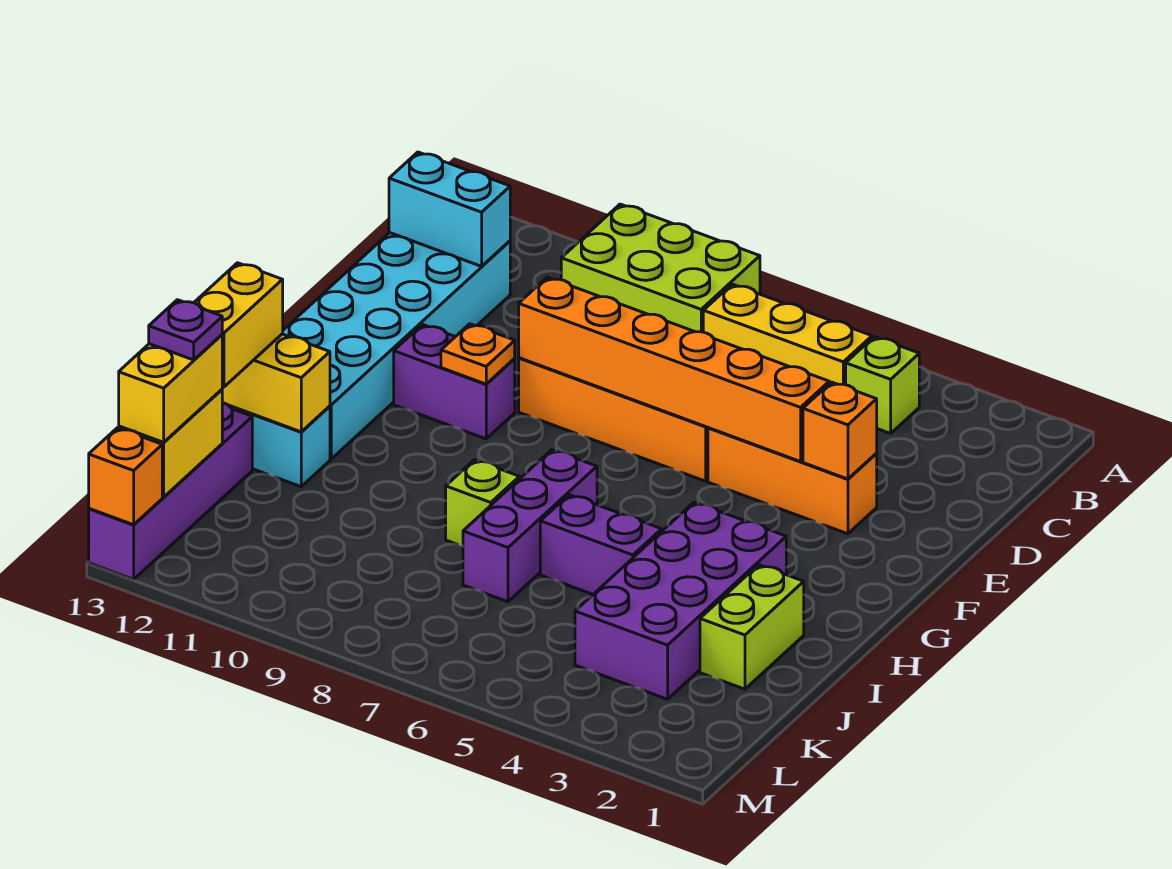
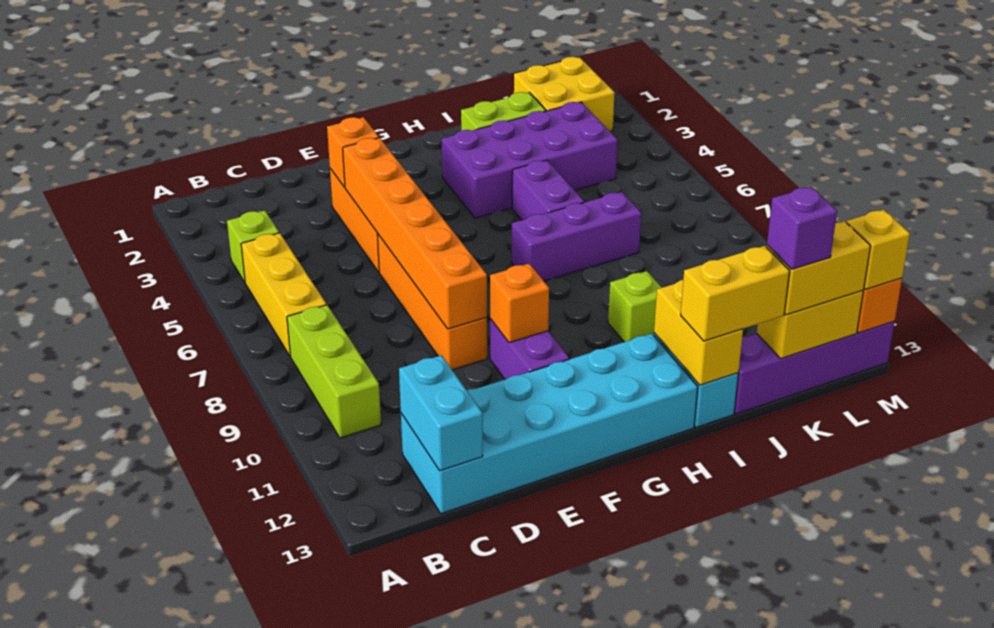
lime 2x3 brick [561,204,760,332] -> lime 1x3 brick [287,305,381,438]
orange 1x1 plate [441,324,515,384] -> orange 1x1 brick [490,264,549,343]
lime 1x1 brick [446,460,519,546] -> lime 1x1 brick moved to [608,271,662,342]
none -> yellow 2x2 brick [514,57,615,131]
purple 1x1 plate [149,300,222,360] -> purple 1x1 brick [767,187,837,269]
none -> yellow 1x1 brick [846,210,910,289]

